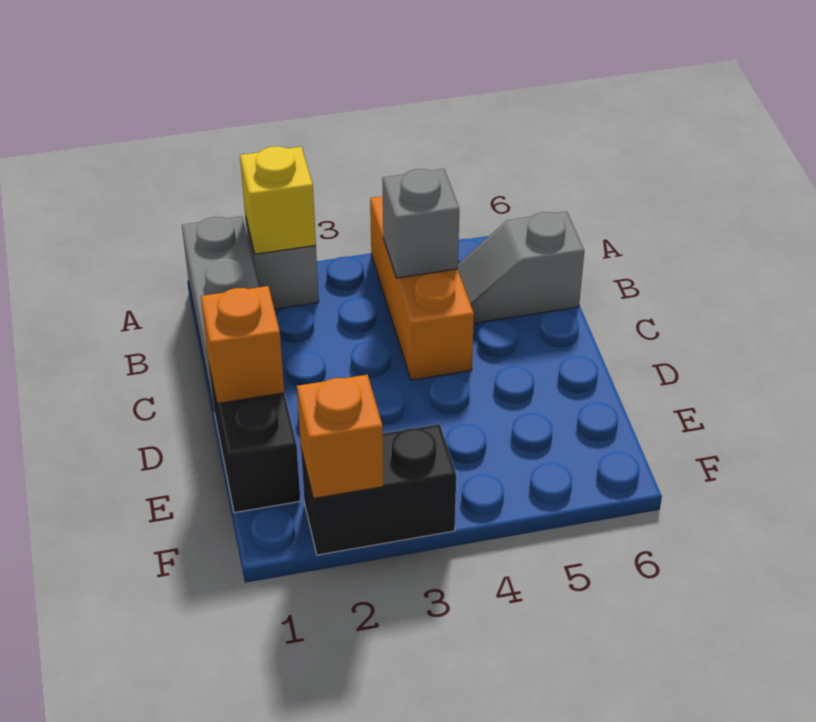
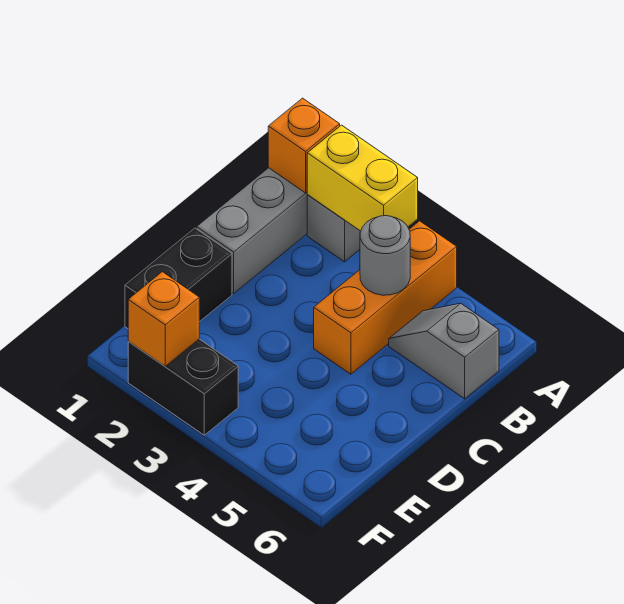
yellow 1x1 brick [240,146,316,254] -> yellow 1x2 brick [307,125,418,231]
grey 1x1 brick [382,169,459,278] -> grey 1x1 round brick [360,216,410,295]
orange 1x1 brick [201,286,284,404] -> orange 1x1 brick moved to [268,98,340,193]

